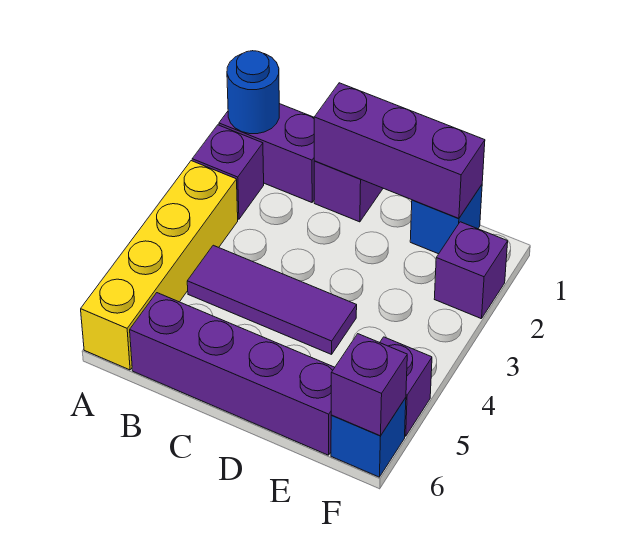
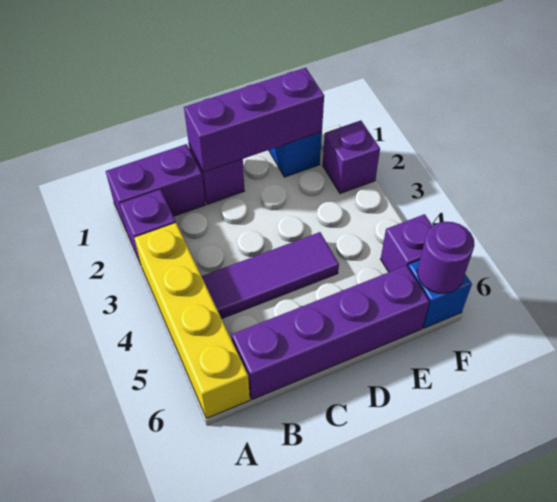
blue 1x1 round brick [227,51,279,134] -> none
purple 1x1 brick [331,334,407,436] -> purple 1x1 round brick [417,222,475,293]

